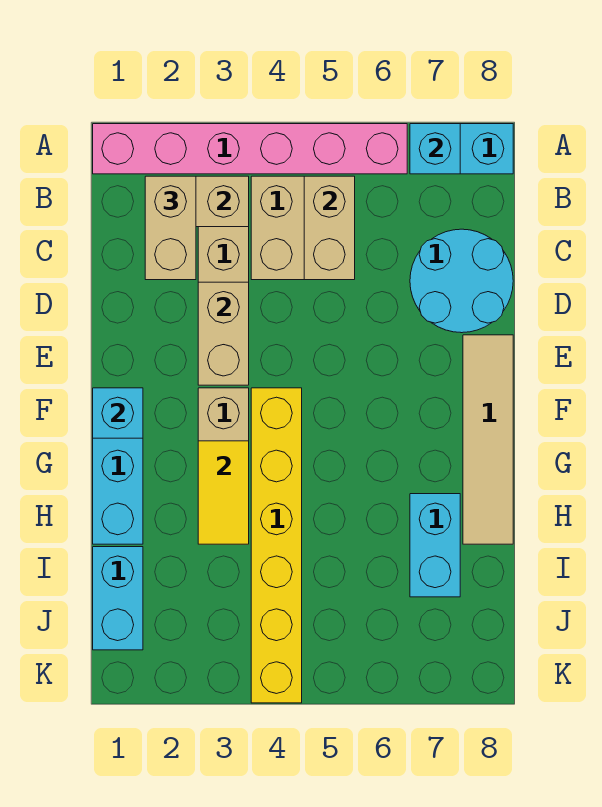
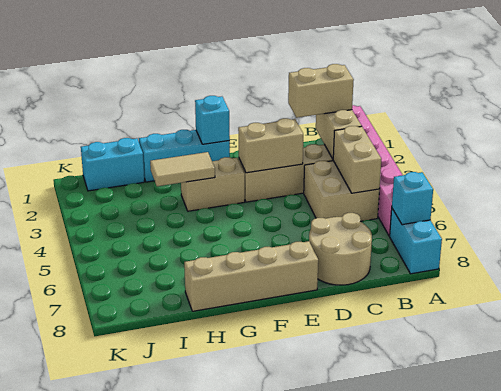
tan 1x2 brick [304,176,355,280] -> tan 1x2 brick turned to [333,126,381,193]
cyan 2x2 round brick [410,229,513,333] -> tan 2x2 round brick [309,213,372,285]
tan 1x4 tile [463,335,513,544] -> tan 1x4 brick [184,241,318,311]
yellow 1x6 brick [251,388,302,703] -> none
yellow 1x2 tile [198,441,249,544] -> tan 1x2 tile [150,152,215,186]
cyan 1x2 brick [410,494,460,597] -> none

